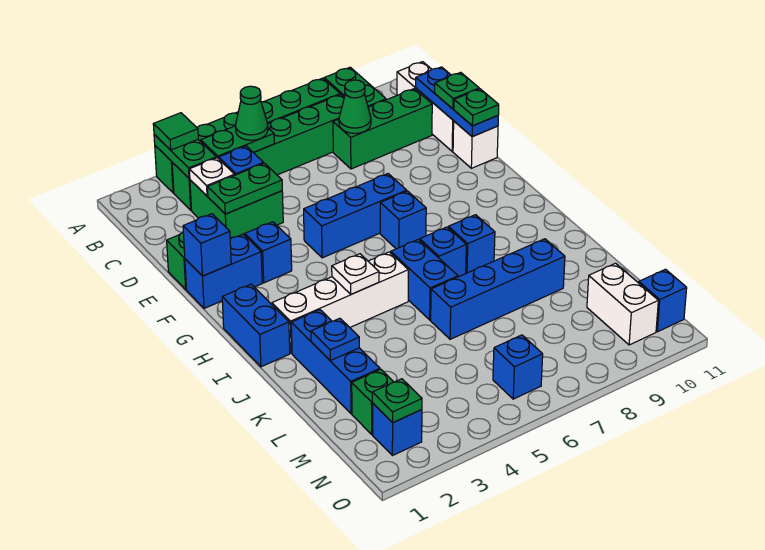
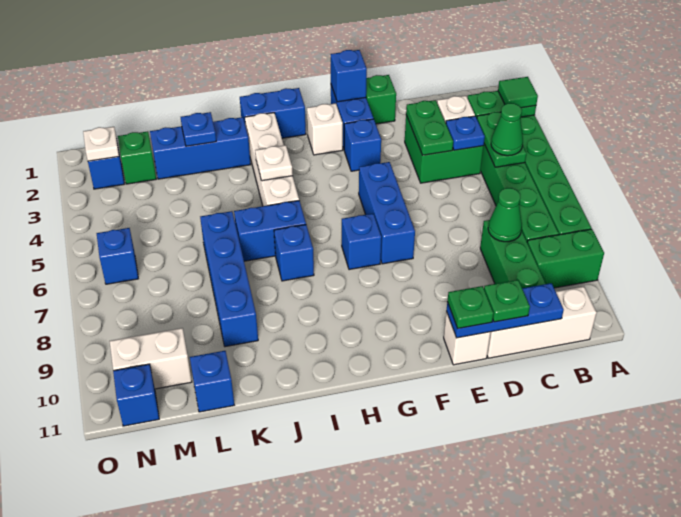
none -> white 1x1 brick [307,103,343,155]
blue 1x1 brick [448,215,495,273] -> blue 1x1 brick moved to [190,351,234,412]
green 1x1 plate [372,379,422,423] -> white 1x1 plate [83,127,119,161]

